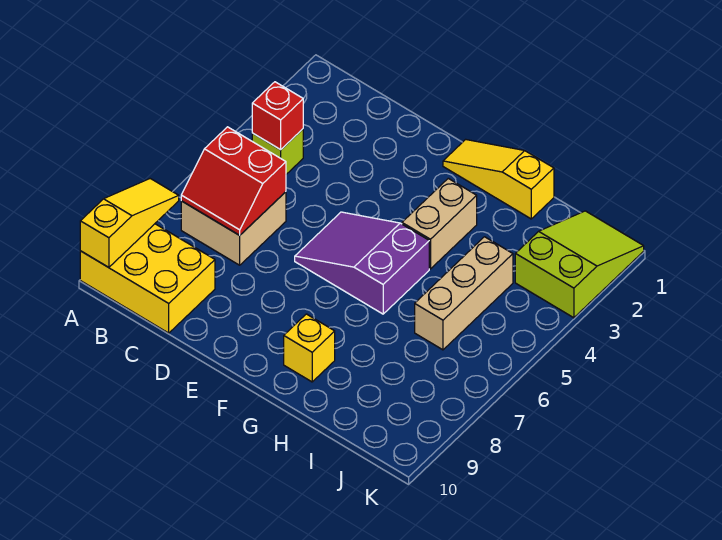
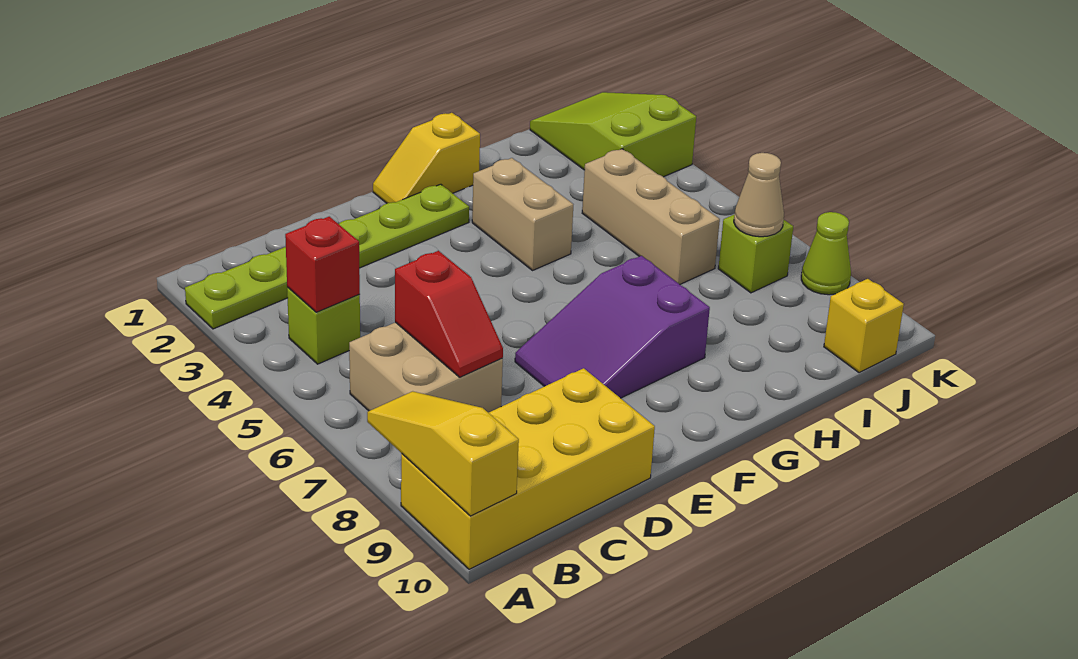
none -> lime 1x6 plate [185,184,469,329]
yellow 2x3 brick [80,224,215,333] -> yellow 2x4 brick [401,368,655,569]
red 2x2 slope [181,127,286,235] -> red 1x2 slope [395,251,503,377]
purple 2x3 slope [295,212,429,314] -> purple 2x3 slope moved to [515,256,710,398]
yellow 1x3 slope [443,139,554,219] -> yellow 1x2 slope [373,113,480,203]
yellow 1x1 brick [284,314,335,382] -> yellow 1x1 brick moved to [824,279,904,373]
none -> lime 1x1 brick [718,215,793,293]
none -> tan 1x1 cone [734,153,784,237]
none -> lime 1x1 cone [801,212,851,295]

